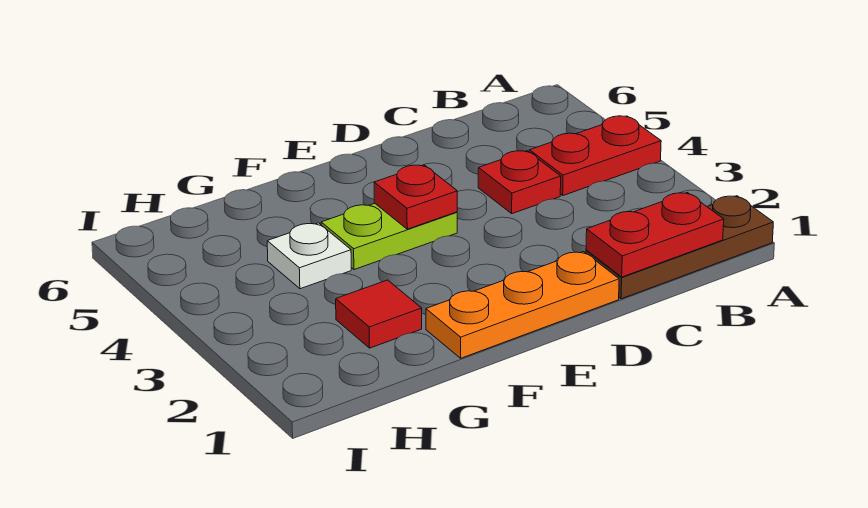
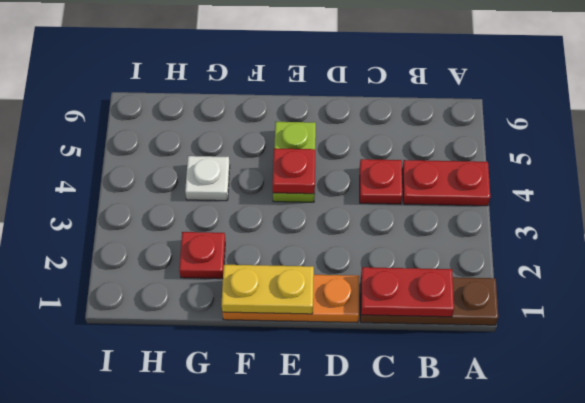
none -> yellow 1x2 plate [222,265,314,314]
lime 1x2 plate [321,203,457,270] -> lime 1x2 plate turned to [273,122,316,202]
red 1x1 tile [336,280,422,348] -> red 1x1 plate [179,232,225,279]

